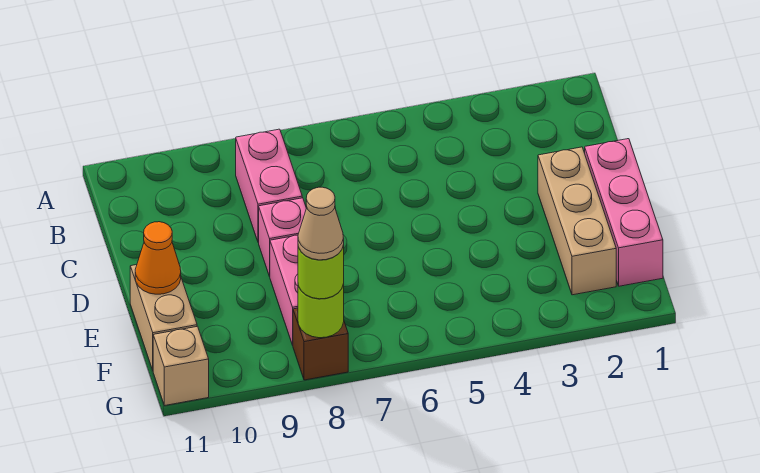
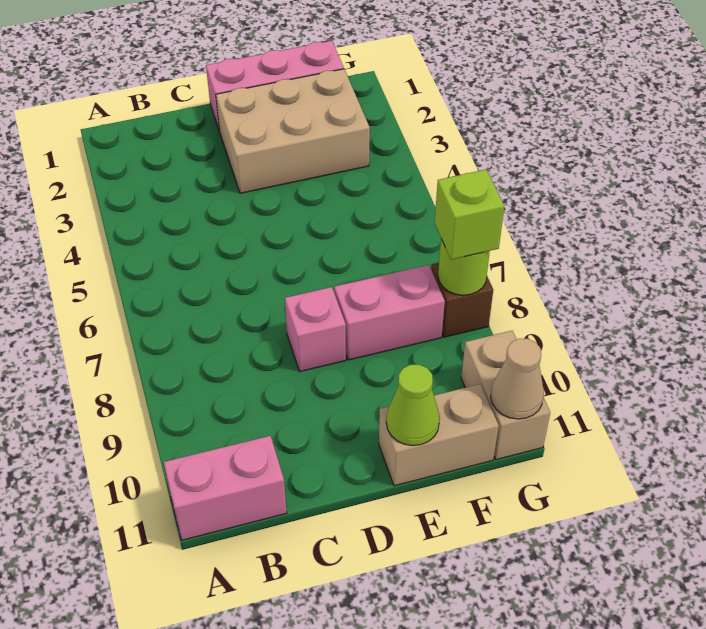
pink 1x2 brick [236,129,302,243] -> pink 1x2 brick moved to [164,436,287,540]
tan 1x3 brick [538,147,616,295] -> tan 2x3 brick [216,69,370,193]
orange 1x1 cone [135,222,181,294] -> lime 1x1 cone [386,365,440,445]
lime 1x1 round brick [298,245,344,299] -> lime 1x1 brick [435,170,504,260]
tan 1x1 cone [298,187,344,260] -> tan 1x1 cone moved to [491,339,544,419]
tan 1x1 brick [153,326,209,406] -> tan 1x2 brick [461,331,550,460]

